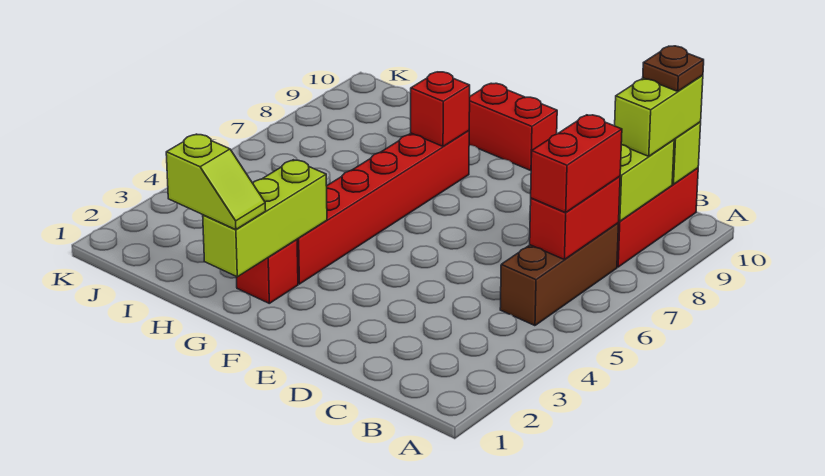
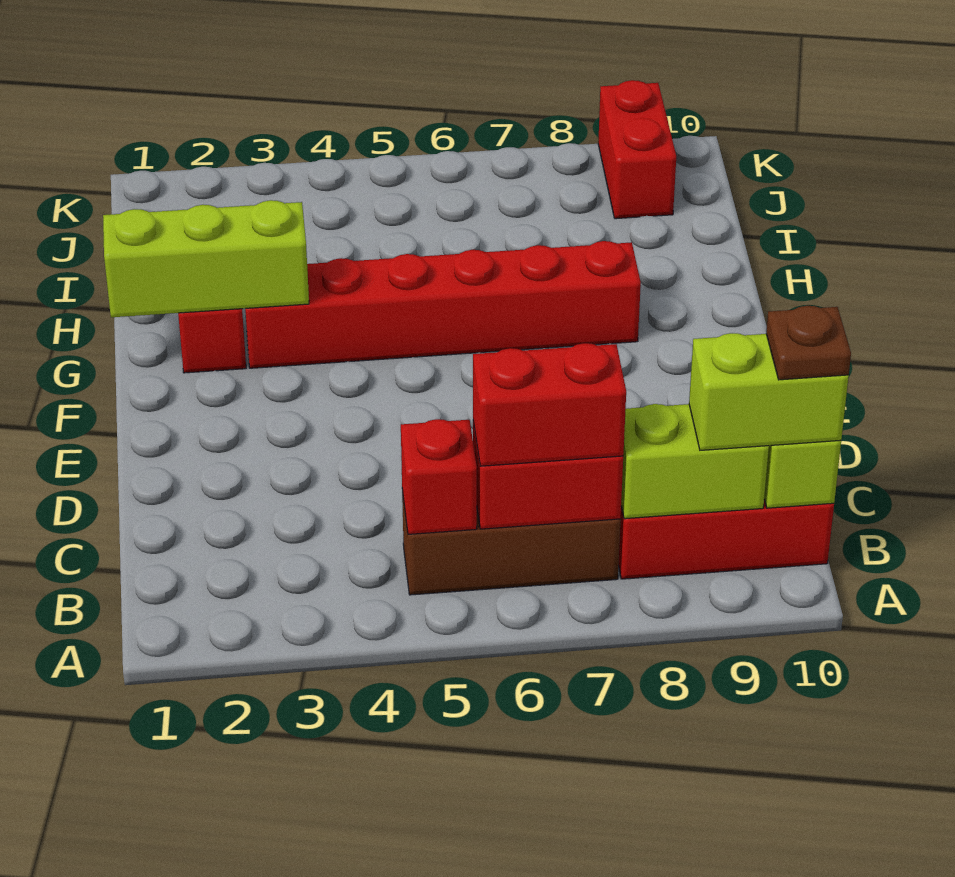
red 1x2 brick [469,83,557,171] -> red 1x2 brick moved to [598,80,676,219]
lime 1x2 slope [166,134,266,230] -> none
red 1x1 brick [411,72,470,146] -> red 1x1 brick moved to [401,419,477,534]

